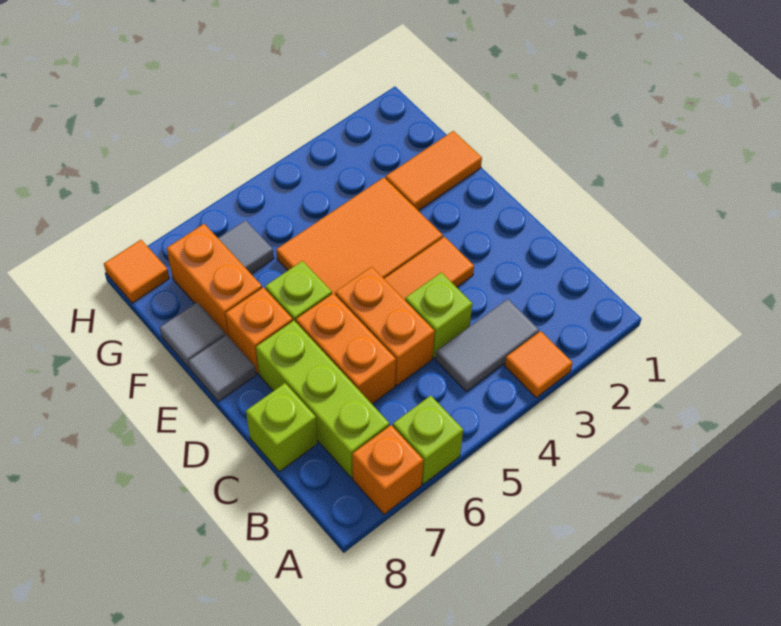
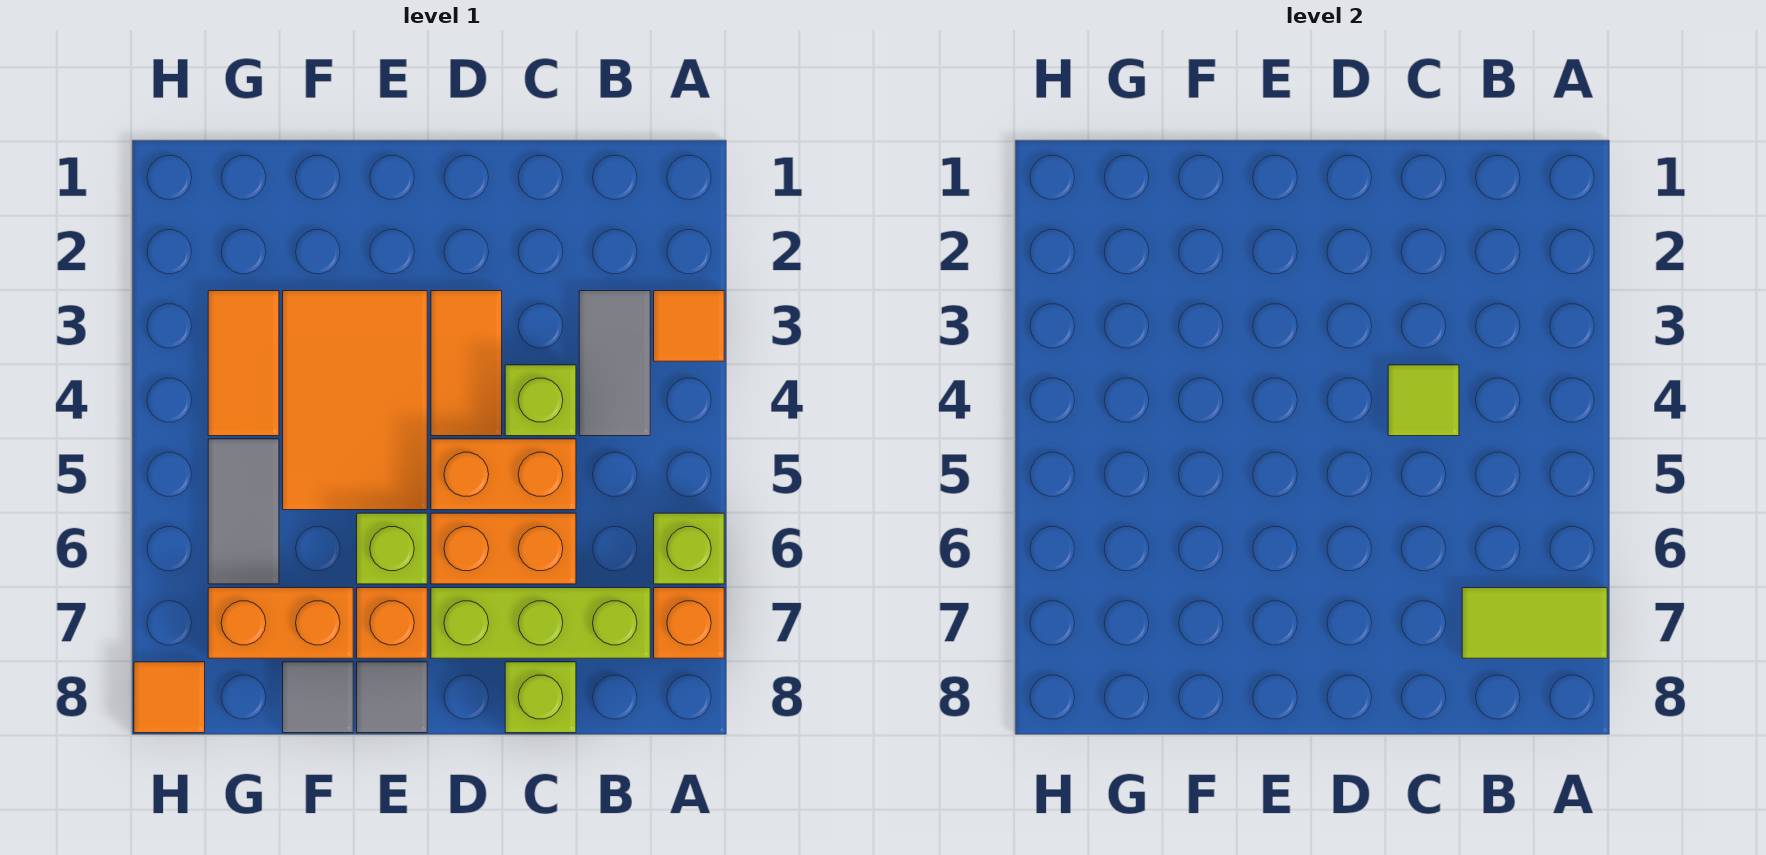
none -> lime 1x2 tile [1462,588,1607,658]
none -> lime 1x1 tile [1388,365,1459,436]
orange 1x2 tile [386,131,482,211] -> orange 1x2 tile moved to [208,291,279,436]
grey 1x1 tile [218,220,274,274] -> grey 1x2 tile [208,439,279,584]

